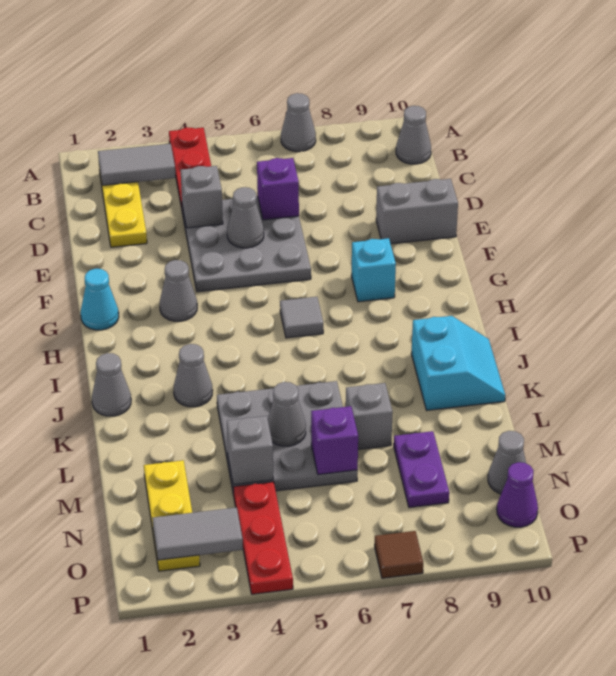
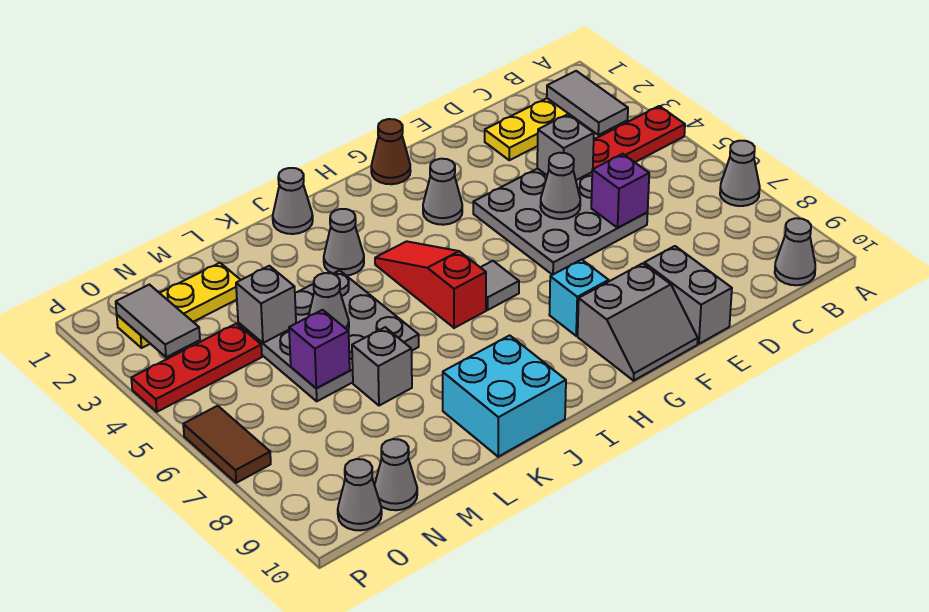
none -> grey 2x2 slope [578,263,698,381]
cyan 1x1 cone [81,269,119,330] -> brown 1x1 cone [371,119,410,184]
none -> red 1x3 slope [375,241,486,328]
cyan 2x2 slope [411,316,505,410] -> cyan 2x2 brick [443,335,566,457]
purple 1x2 plate [394,431,449,508] -> none
purple 1x1 cone [497,462,538,527] -> grey 1x1 cone [338,459,382,531]
brown 1x1 tile [375,531,423,578] -> brown 1x2 tile [183,406,271,483]

